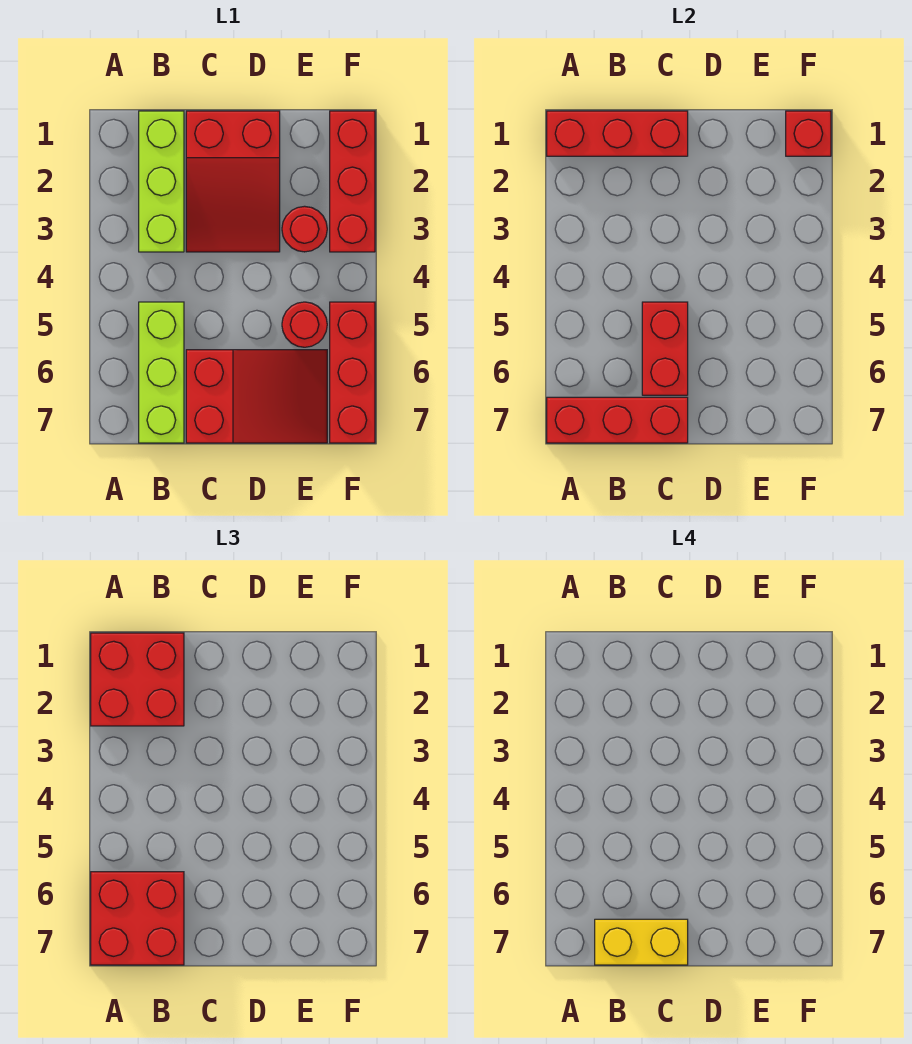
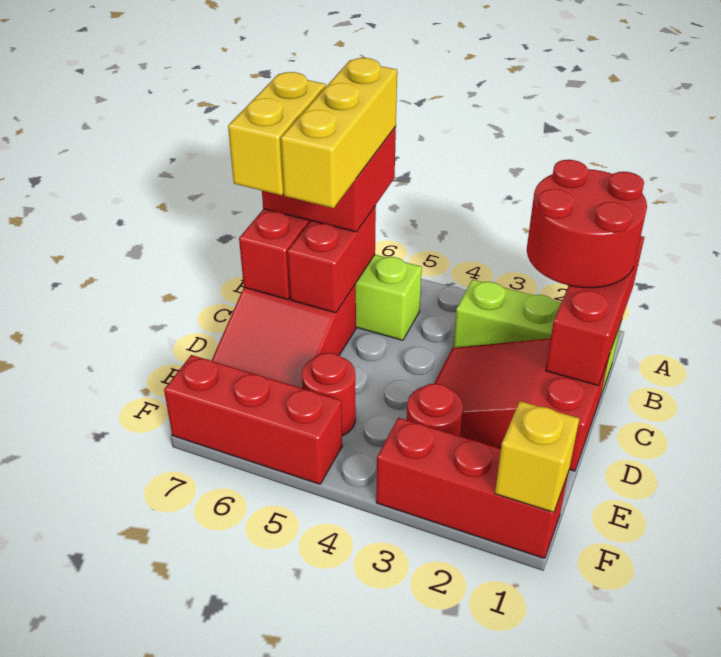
red 2x2 brick [91,633,184,726] -> red 2x2 round brick [527,160,647,288]
none -> yellow 1x3 brick [281,58,397,208]
red 1x2 brick [642,302,688,395] -> red 1x2 brick turned to [288,206,376,313]
red 1x1 brick [786,111,831,156] -> yellow 1x1 brick [495,401,579,512]

